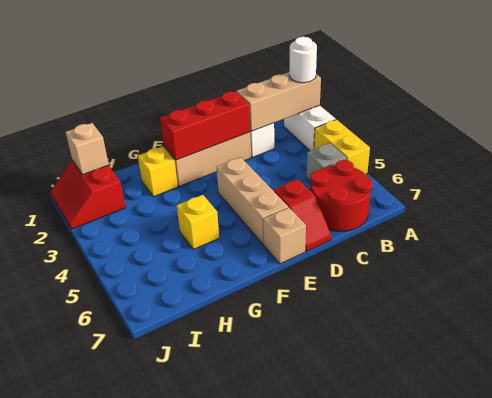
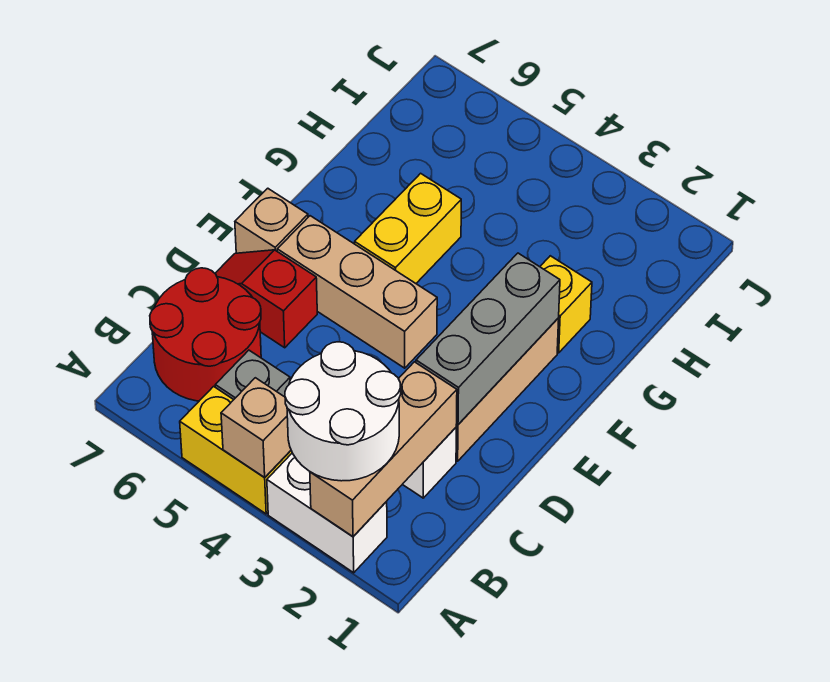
white 1x1 round brick [289,37,317,83] -> white 2x2 round brick [285,342,401,481]
red 1x3 brick [160,91,250,160] -> grey 1x3 brick [416,253,560,424]
yellow 1x1 brick [177,195,219,249] -> yellow 1x2 brick [355,173,461,283]
red 2x2 slope [50,160,125,229] -> none
tan 1x1 brick [66,123,109,175] -> tan 1x1 brick moved to [221,378,291,478]

